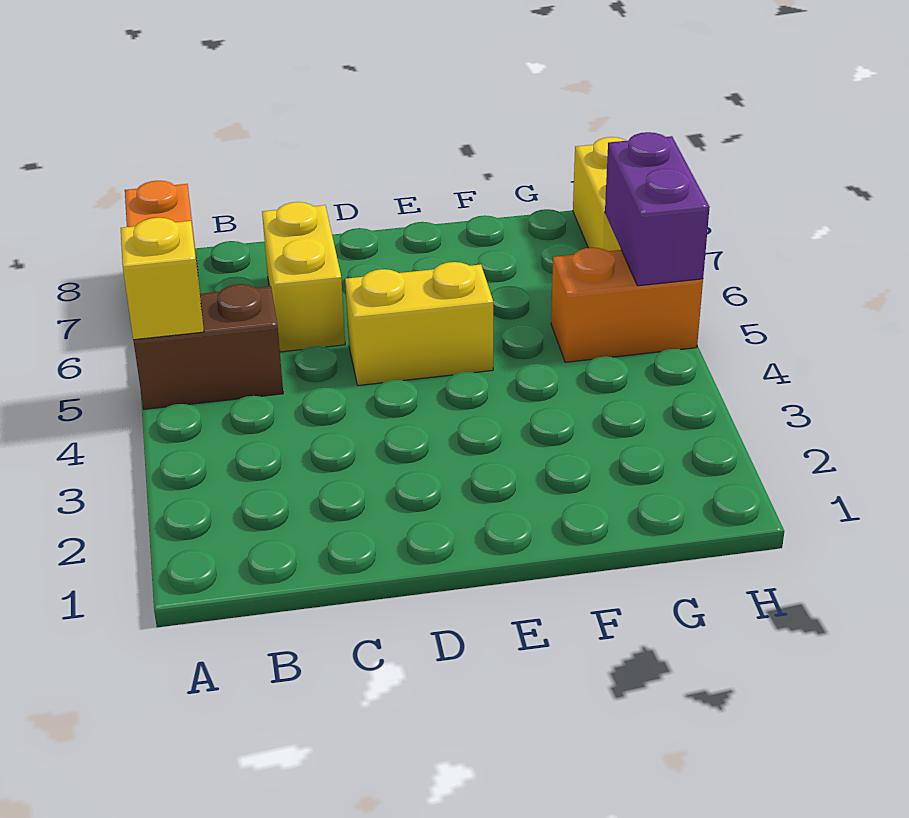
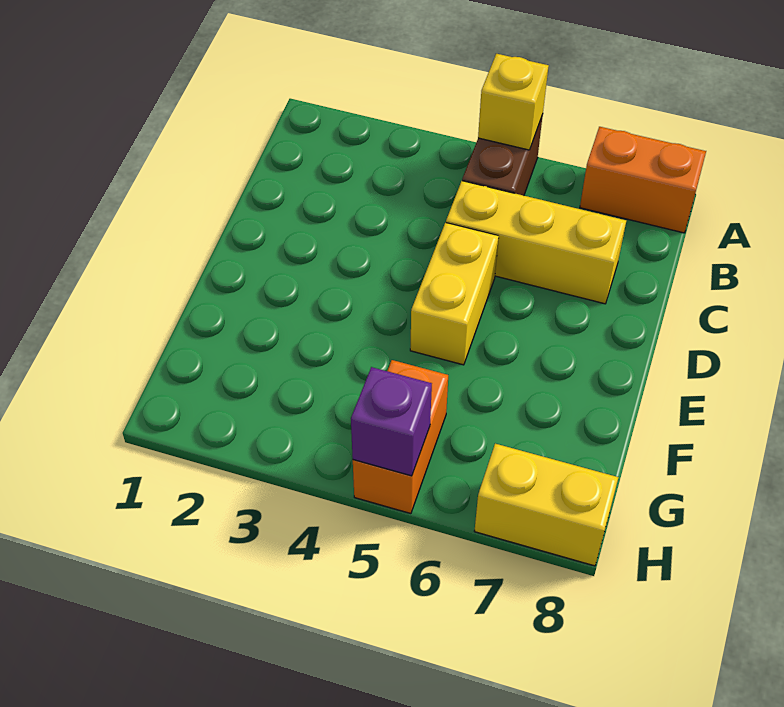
yellow 1x2 brick [262,202,345,352] -> yellow 1x3 brick [446,181,626,304]
purple 1x2 brick [605,132,710,286] -> purple 1x1 brick [351,367,432,476]

